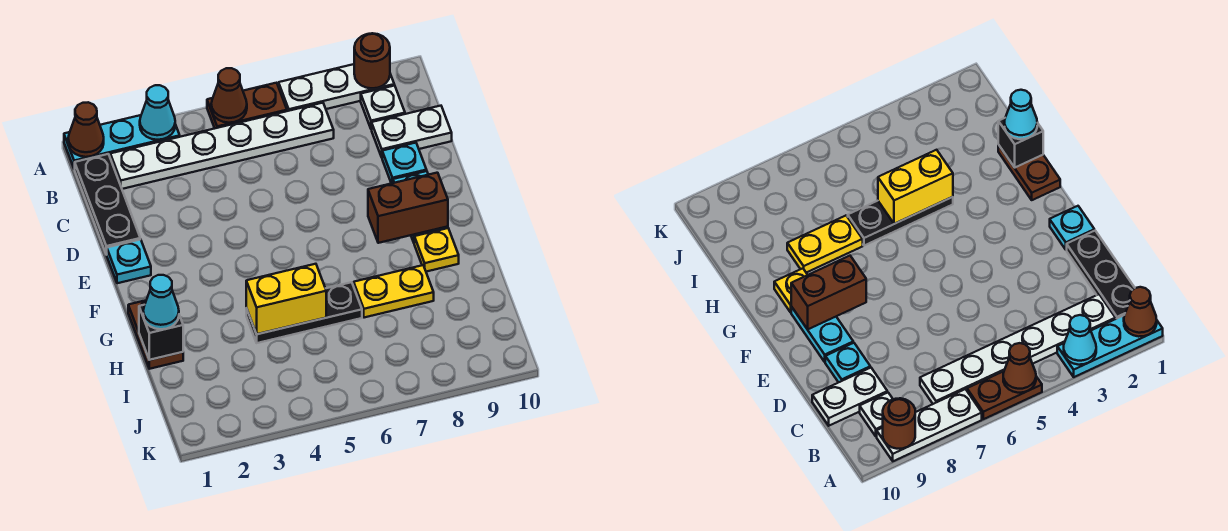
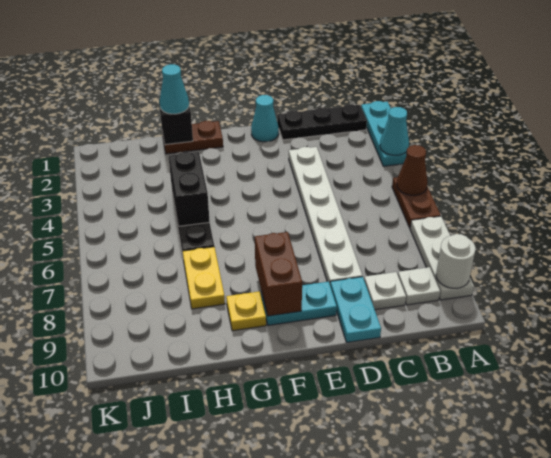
brown 1x1 cone [68,102,104,157] -> none
brown 1x1 round brick [354,33,390,88] -> white 1x1 round brick [436,234,476,288]
white 1x6 plate [110,103,334,189] -> white 1x6 plate moved to [289,147,362,283]
white 1x2 plate [372,106,452,157] -> white 1x1 plate [364,272,406,310]
cyan 1x1 plate [382,143,427,183] -> cyan 1x2 plate [330,277,381,342]
cyan 1x1 plate [107,239,151,283] -> cyan 1x1 cone [251,95,279,142]
yellow 1x2 brick [246,264,326,334] -> black 1x2 brick [168,152,210,226]

